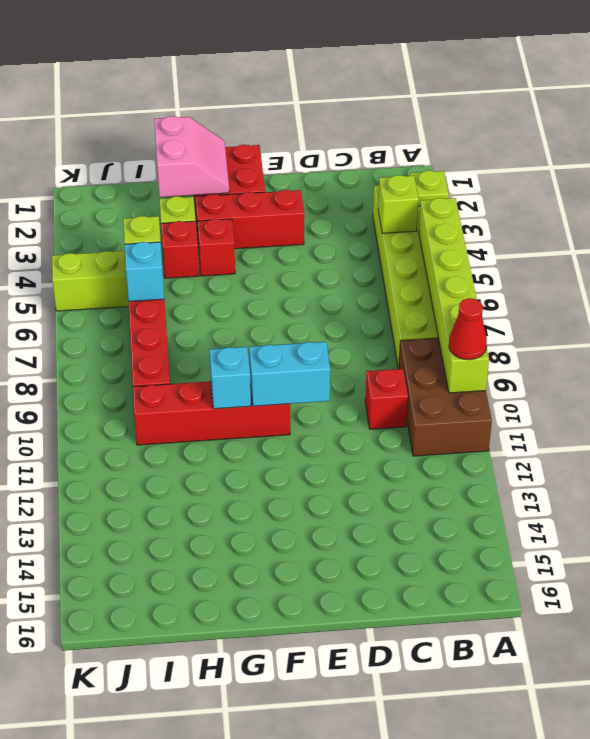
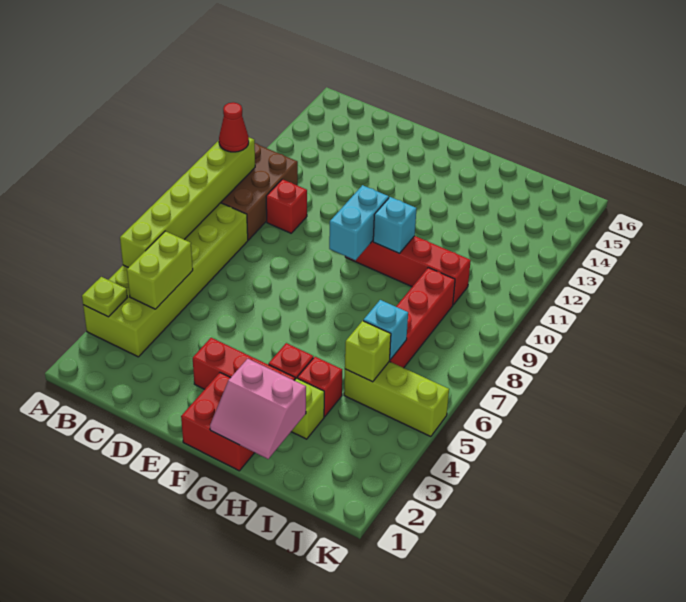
lime 1x1 brick [378,175,419,233] -> lime 1x2 brick [127,231,193,309]
cyan 1x2 brick [249,342,330,406] -> cyan 1x2 brick turned to [329,185,389,260]
pink 2x2 slope [154,116,229,197] -> pink 2x2 slope turned to [210,359,306,459]

